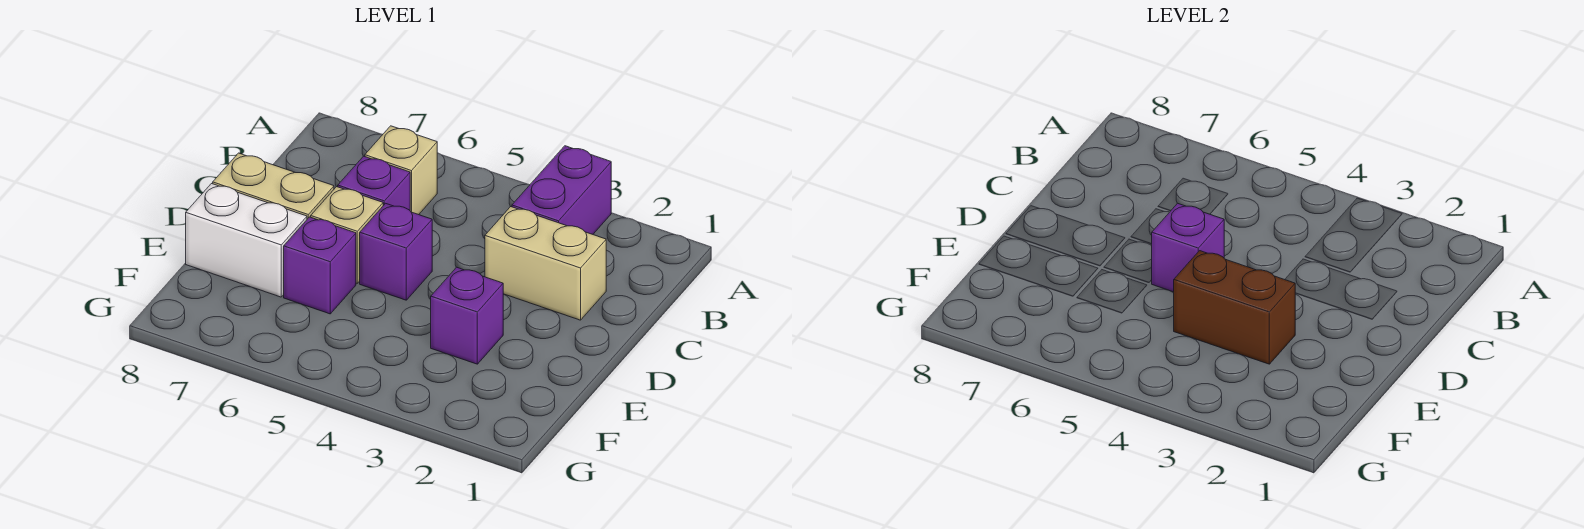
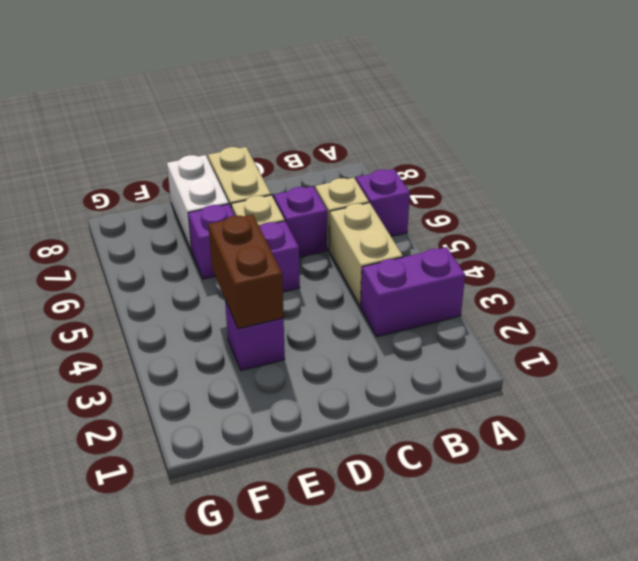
tan 1x2 brick [485,207,606,320] -> tan 1x2 brick moved to [330,203,403,306]
purple 1x1 brick [1152,203,1224,292] -> purple 1x1 brick moved to [356,169,410,236]

